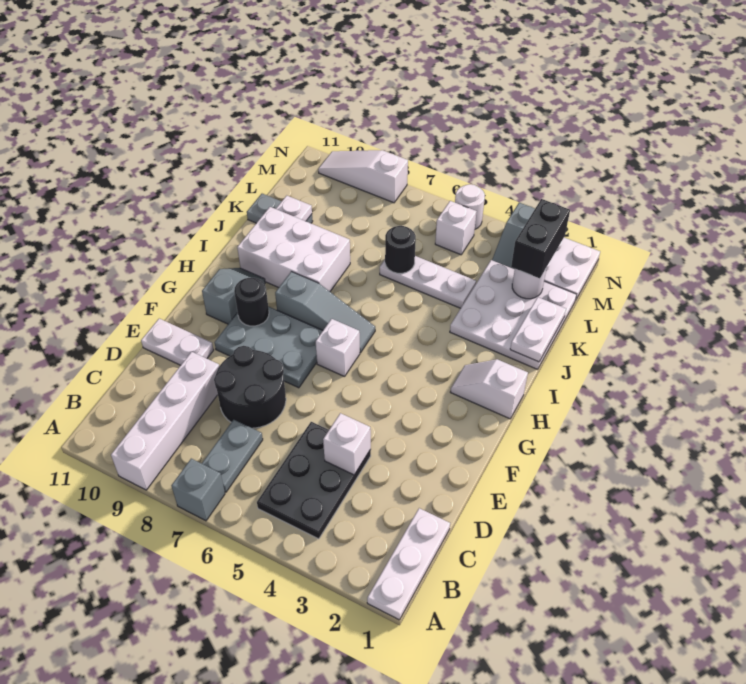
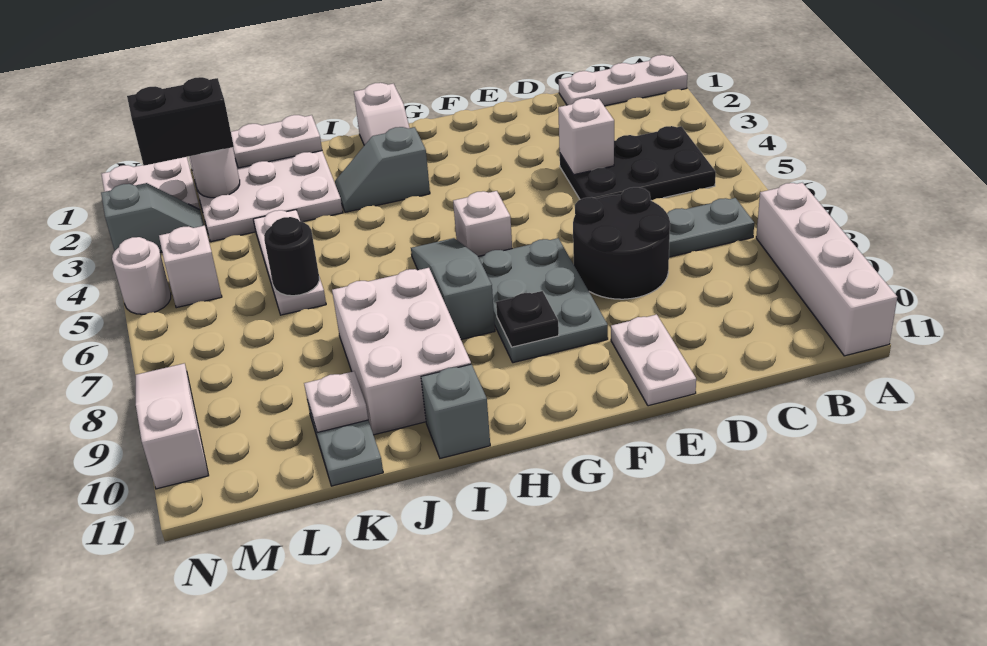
grey 1x1 brick [171,459,225,521] -> grey 1x1 brick moved to [421,364,490,458]
white 1x4 brick [111,352,219,490] -> white 1x4 brick turned to [756,183,897,356]
black 1x1 round brick [234,278,269,326] -> black 1x1 plate [496,291,559,347]
grey 1x2 slope [202,268,265,324] -> grey 1x2 slope moved to [335,127,430,212]
white 1x3 slope [318,150,408,203] -> white 1x3 slope turned to [136,363,209,489]

